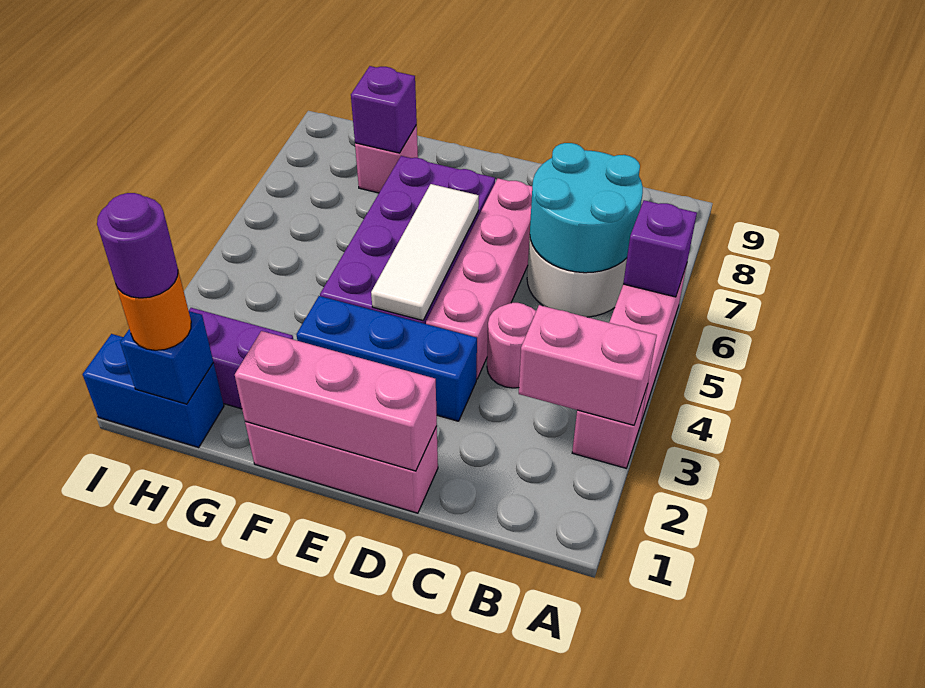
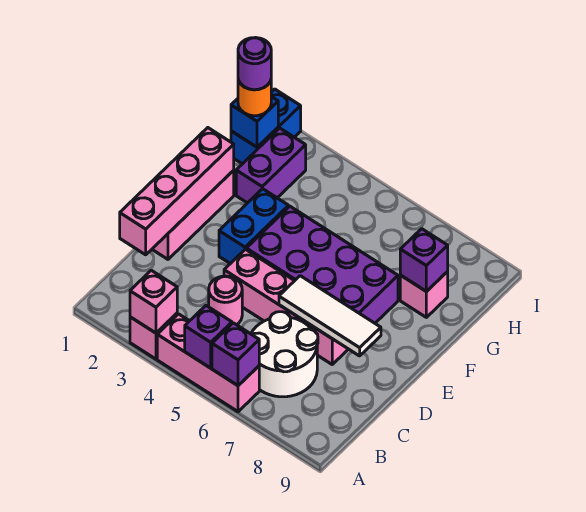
pink 1x2 brick [519,305,657,425] -> pink 1x1 brick [130,270,177,333]
none -> purple 1x1 brick [185,306,232,368]
cyan 2x2 round brick [530,143,643,273] -> none
pink 1x3 brick [235,331,437,471] -> pink 1x4 brick [120,128,234,255]
blue 1x3 brick [296,296,477,421] -> blue 1x2 brick [219,189,289,264]
white 1x3 tile [371,184,479,321] -> white 1x3 tile moved to [279,276,381,356]

